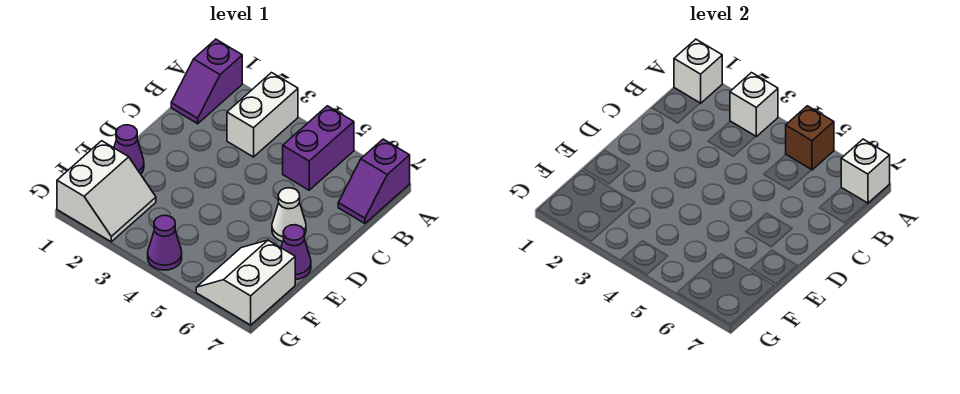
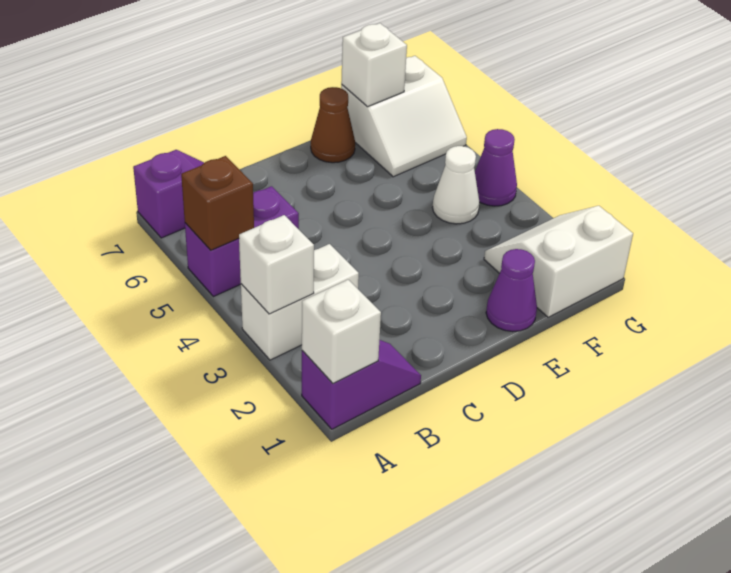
white 1x1 brick [841,139,890,203] -> white 1x1 brick moved to [341,23,407,107]
white 1x1 cone [272,188,306,242] -> white 1x1 cone moved to [432,146,479,224]
purple 1x1 cone [281,225,311,279] -> brown 1x1 cone [311,87,355,163]

